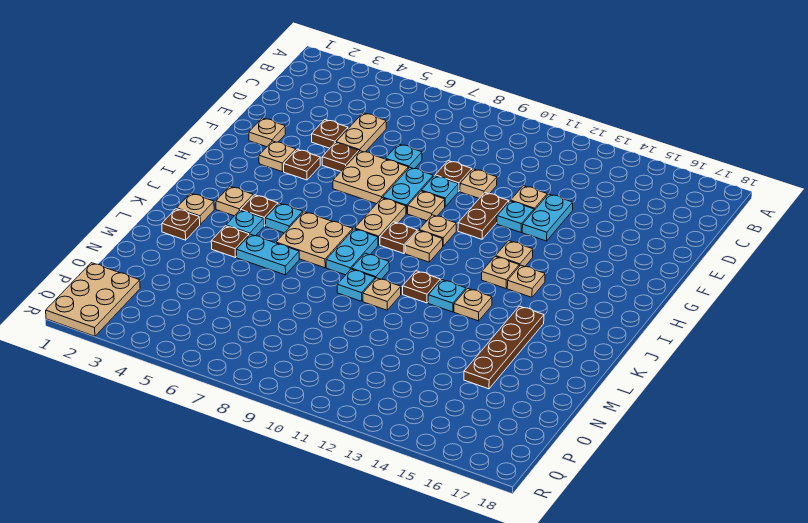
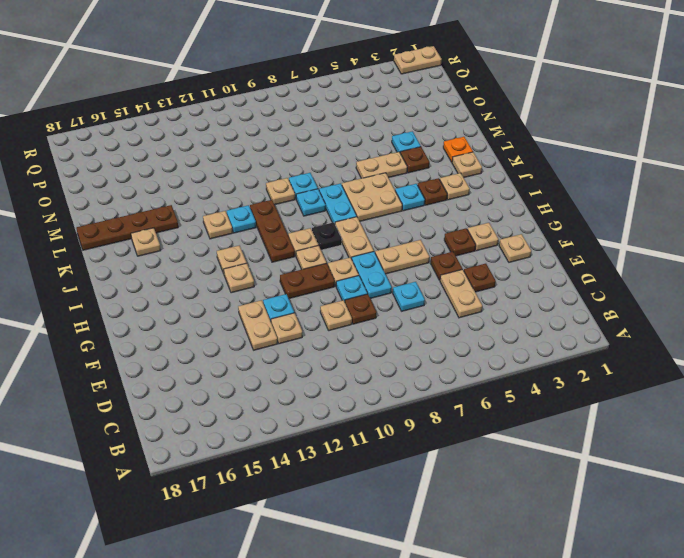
cyan 1x2 plate [522,194,573,241] -> tan 1x2 plate [238,300,277,350]
tan 2x2 plate [333,151,408,204] -> tan 1x2 plate [375,240,429,274]
brown 1x2 plate [458,193,509,239] -> brown 1x2 plate turned to [280,263,335,299]
brown 1x1 plate [380,222,417,254] -> black 1x1 plate [312,222,342,250]
tan 1x1 plate [507,265,545,297] -> tan 1x1 plate moved to [131,228,161,256]
cyan 1x1 plate [226,210,264,236] -> cyan 1x1 plate moved to [392,131,421,152]
brown 1x1 plate [403,271,440,303] -> brown 1x3 plate [250,200,295,262]
brown 1x4 plate [464,306,544,389] -> brown 1x4 plate turned to [77,205,178,250]
brown 1x1 plate [162,209,200,240] -> orange 1x1 plate [443,137,473,162]
cyan 1x2 plate [236,234,299,275] -> tan 1x2 plate [356,152,407,178]
tan 2x3 plate [46,263,140,336] -> tan 1x2 plate [394,46,442,74]

